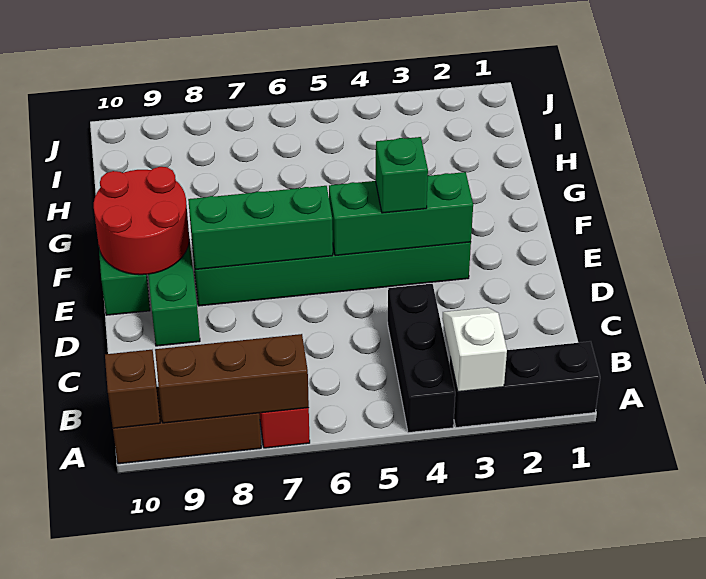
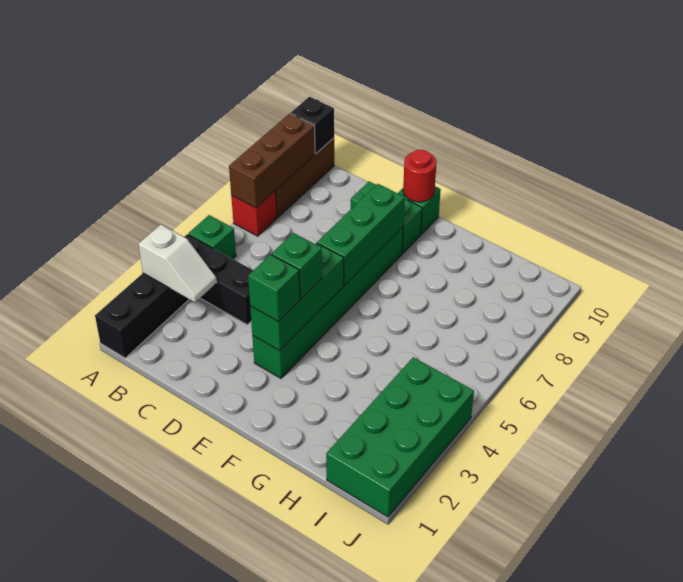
none -> green 1x1 brick [188,215,236,259]
brown 1x1 brick [105,350,160,428] -> black 1x1 brick [291,97,334,153]
none -> green 1x1 brick [248,254,300,321]
red 2x2 round brick [94,167,189,275] -> red 1x1 round brick [403,150,437,202]
none -> green 2x4 brick [326,357,474,517]

